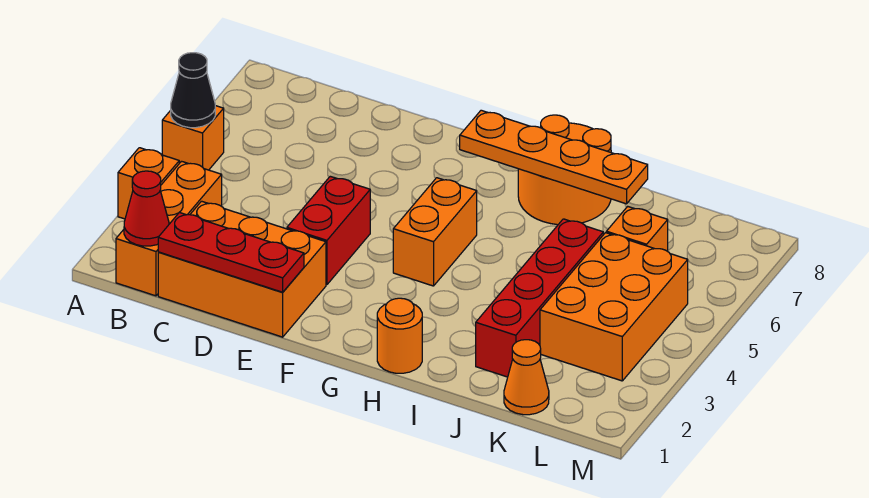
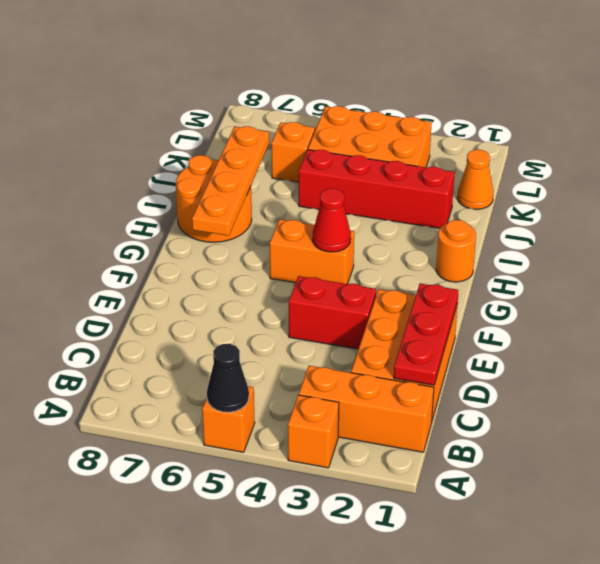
red 1x1 cone [124,171,169,246] -> red 1x1 cone moved to [313,189,351,252]

